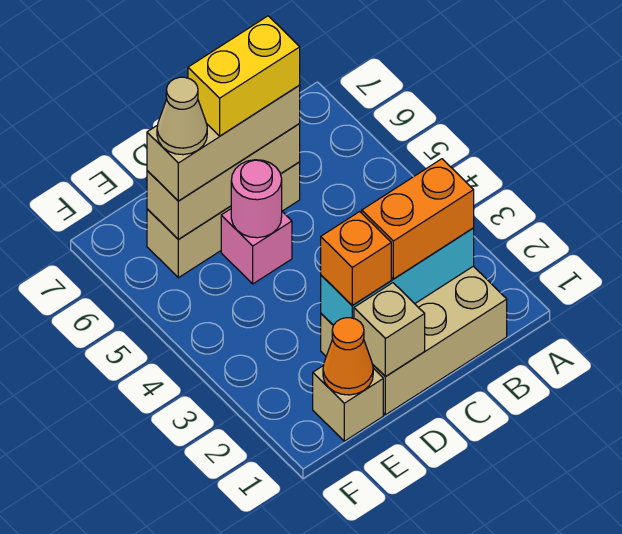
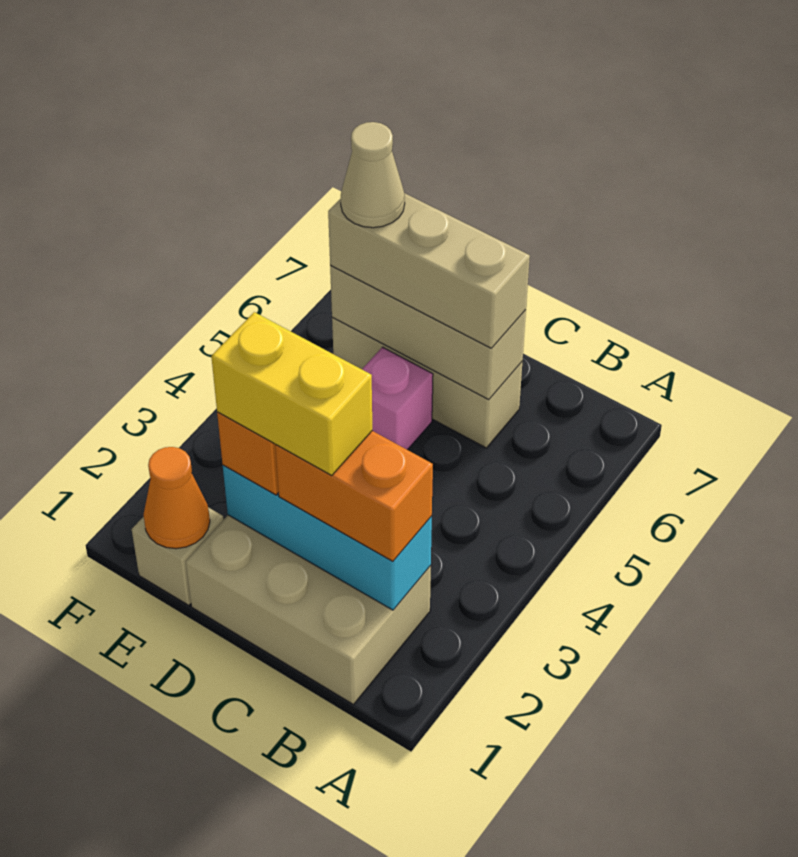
yellow 1x2 brick [188,16,300,136] -> yellow 1x2 brick moved to [211,312,372,475]
tan 1x1 brick [354,283,425,377] -> none
pink 1x1 round brick [231,160,282,238] -> none

